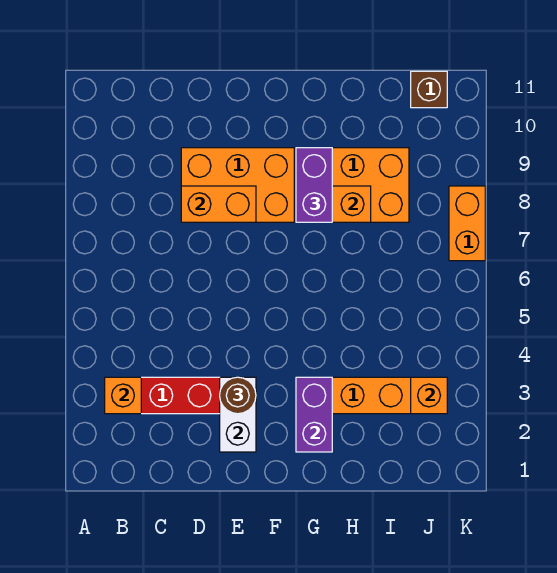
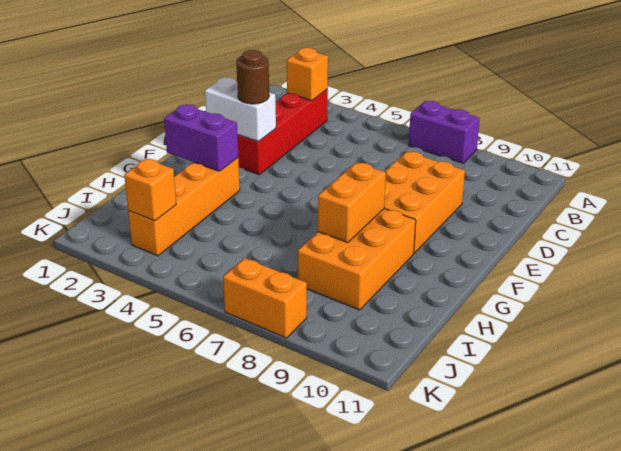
orange 1x2 brick [181,186,256,222] -> none
purple 1x2 brick [296,148,332,222] -> purple 1x2 brick moved to [409,101,480,163]
brown 1x1 brick [411,71,447,108] -> none

